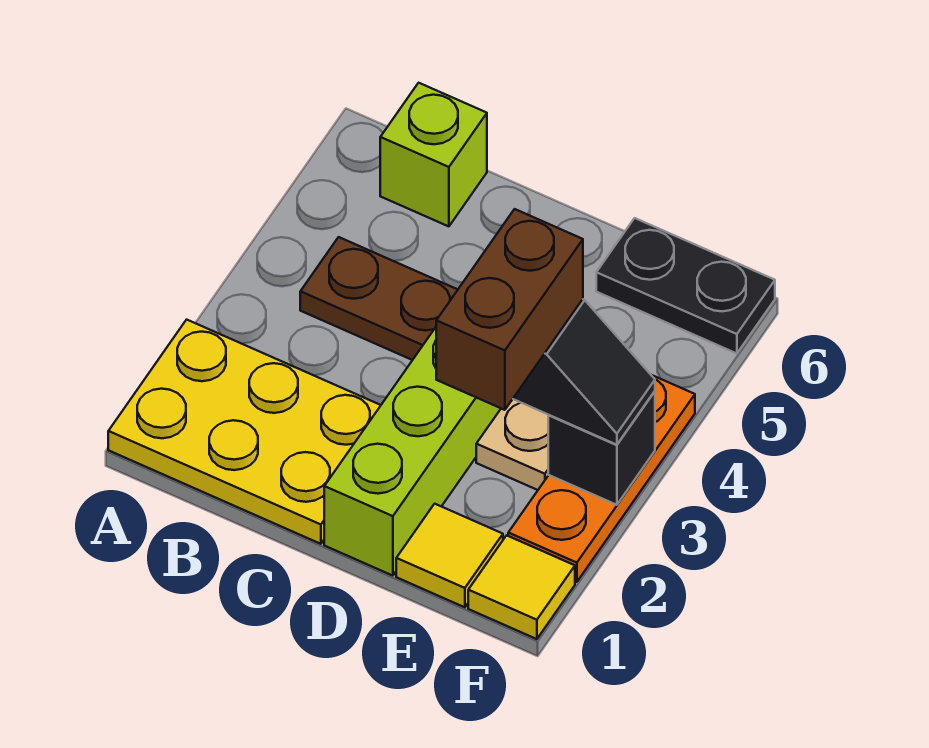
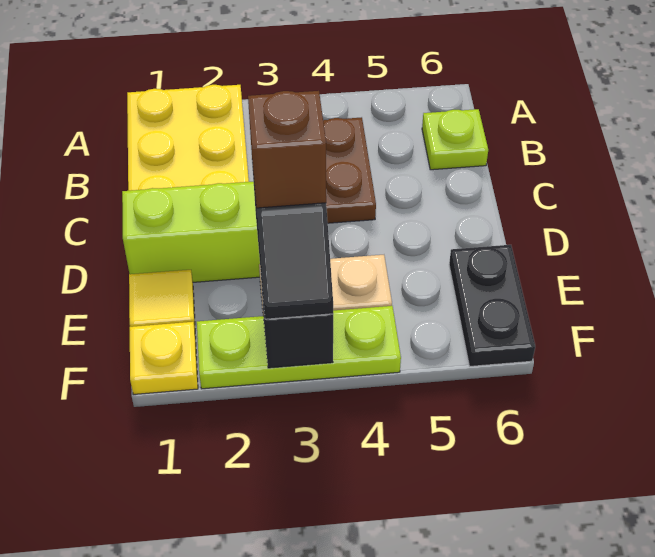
lime 1x1 brick [380,83,487,226] -> lime 1x1 plate [422,109,488,170]
brown 1x2 brick [436,209,583,410] -> brown 1x1 brick [248,91,326,208]
yellow 1x1 tile [468,535,575,639] -> yellow 1x1 plate [130,322,198,394]
orange 1x3 plate [508,375,695,582] -> lime 1x3 plate [197,306,401,389]

